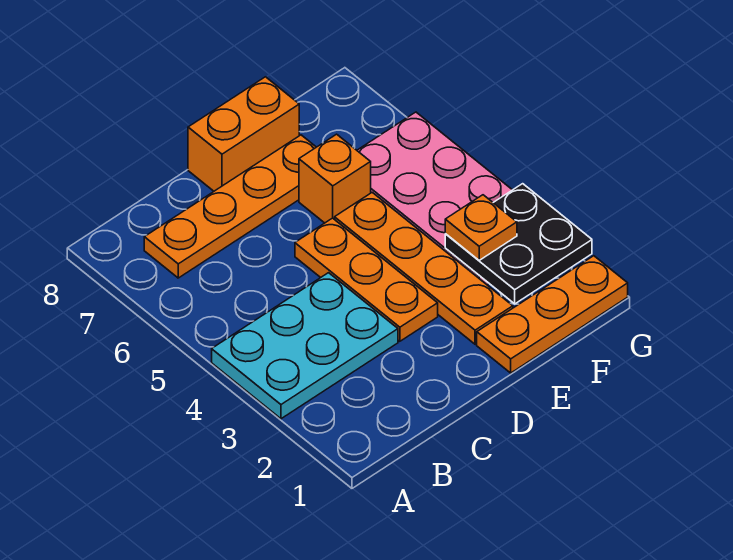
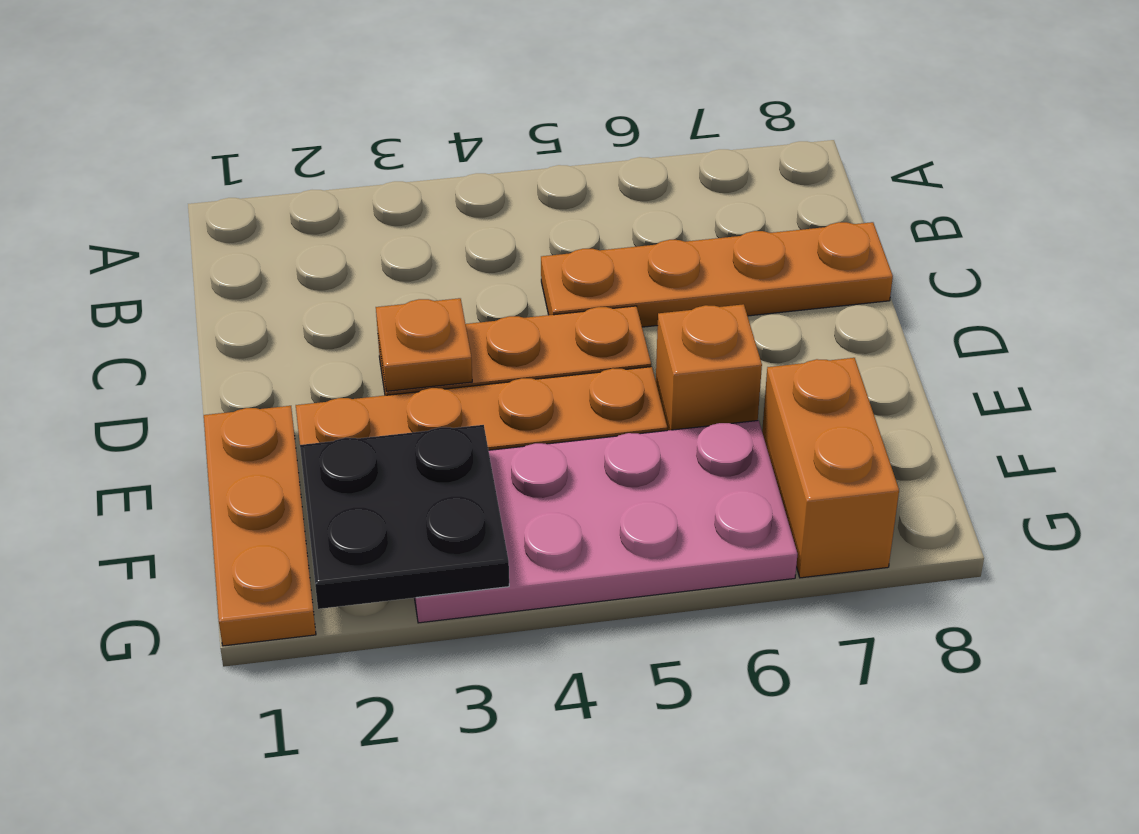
cyan 2x3 plate [212,273,398,419] -> none
orange 1x4 plate [144,135,316,278] -> orange 1x4 plate turned to [541,222,893,327]
orange 1x2 brick [188,77,299,191] -> orange 1x2 brick moved to [762,358,899,578]
orange 1x1 plate [445,195,517,260] -> orange 1x1 plate moved to [376,298,472,391]

